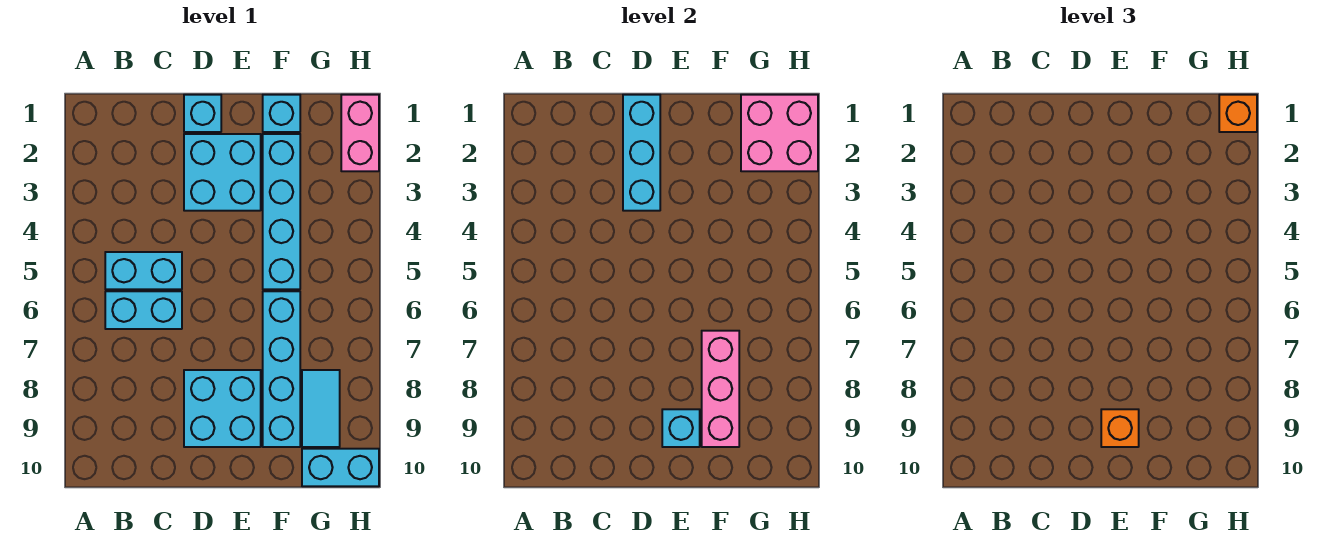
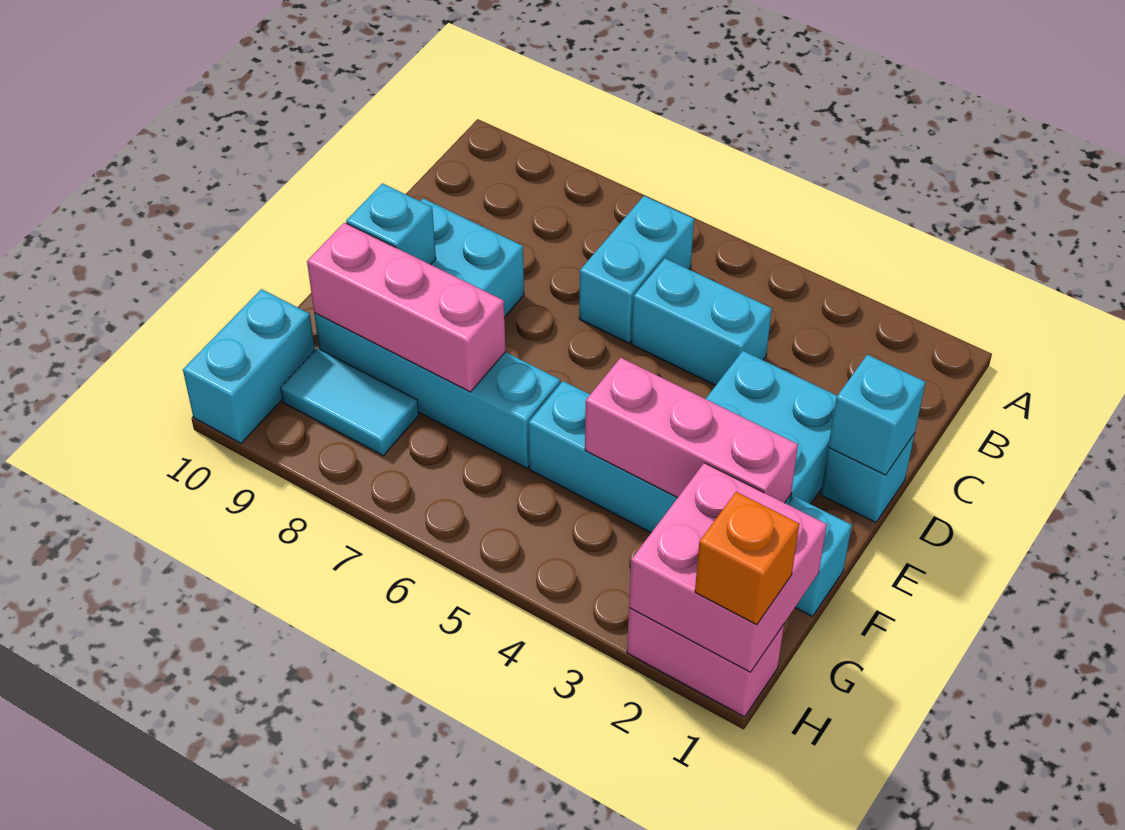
cyan 1x2 brick [105,252,182,289] -> cyan 1x2 brick turned to [632,258,772,385]
cyan 1x3 brick [623,95,660,211] -> cyan 1x1 brick [828,355,926,475]
orange 1x1 brick [1101,409,1139,447] -> none
none -> pink 1x3 brick [585,358,798,503]

